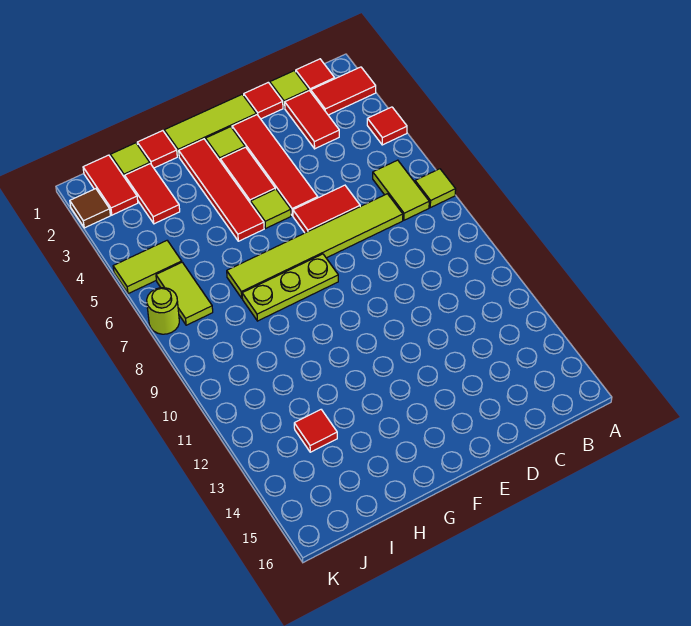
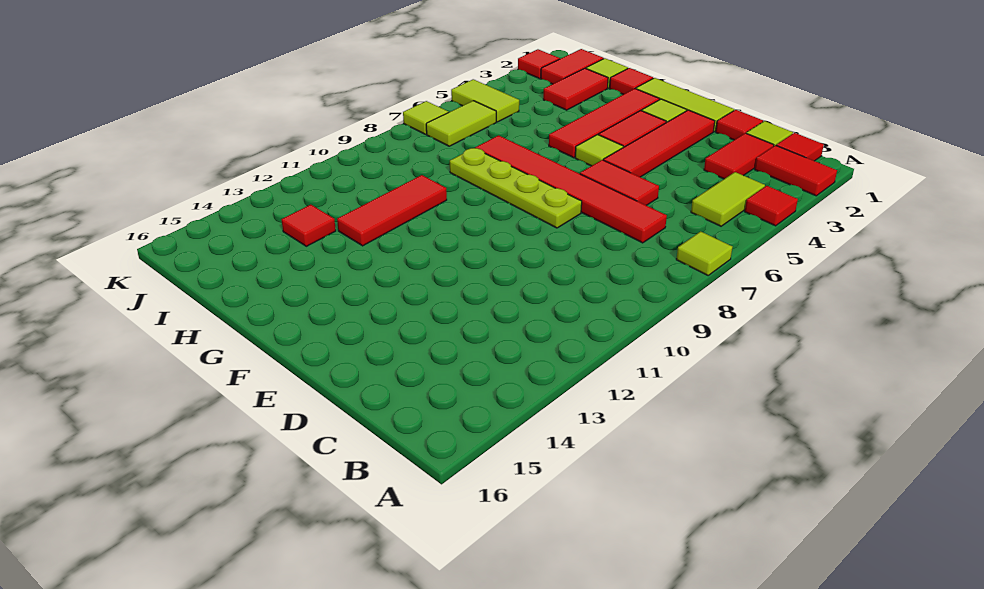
lime 1x2 tile [373,160,429,220] -> lime 1x2 tile moved to [691,172,765,226]
lime 1x6 tile [227,194,403,298] -> red 1x6 tile [475,135,667,243]
lime 1x3 plate [242,254,338,321] -> lime 1x4 plate [450,148,582,228]
none -> red 1x3 tile [337,175,447,246]
brown 1x1 tile [70,189,111,228] -> red 1x1 tile [518,49,560,79]
lime 1x1 round brick [147,288,179,334] -> lime 1x1 tile [403,101,449,134]

